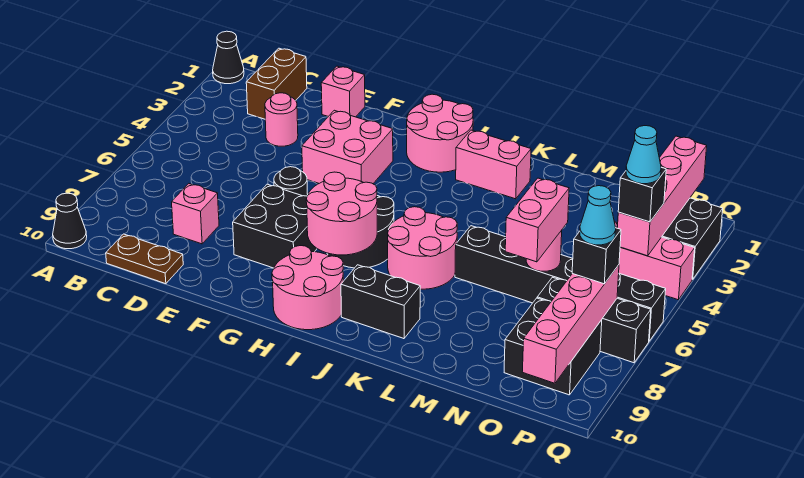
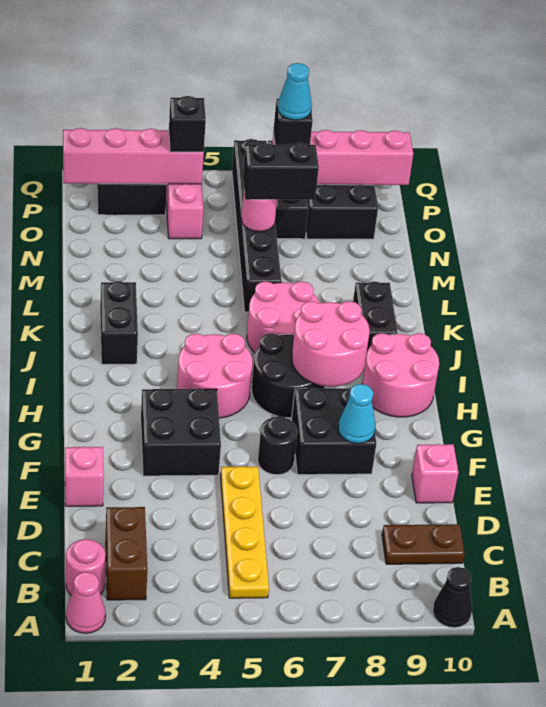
black 1x1 cone [213,31,244,84] -> pink 1x1 cone [66,572,106,633]
none -> yellow 1x4 plate [221,466,269,598]
brown 1x2 brick [246,48,307,119] -> brown 1x2 brick turned to [106,507,147,600]
brown 1x2 plate [106,234,183,284] -> brown 1x2 plate turned to [382,524,465,564]
pink 1x1 round brick [265,93,298,146] -> pink 1x1 round brick moved to [66,539,105,595]
pink 1x1 brick [172,184,219,244] -> pink 1x1 brick moved to [412,444,458,503]
pink 2x2 brick [302,110,393,184] -> black 2x2 brick [141,388,221,476]
pink 2x2 round brick [407,94,473,172] -> pink 2x2 round brick moved to [177,333,253,418]
pink 1x2 brick [456,130,531,199] -> black 1x2 brick [100,281,138,364]
pink 1x2 brick [505,178,569,262] -> black 1x2 brick [243,143,319,200]
cyan 1x1 cone [626,126,661,184] -> cyan 1x1 cone moved to [338,384,375,443]

